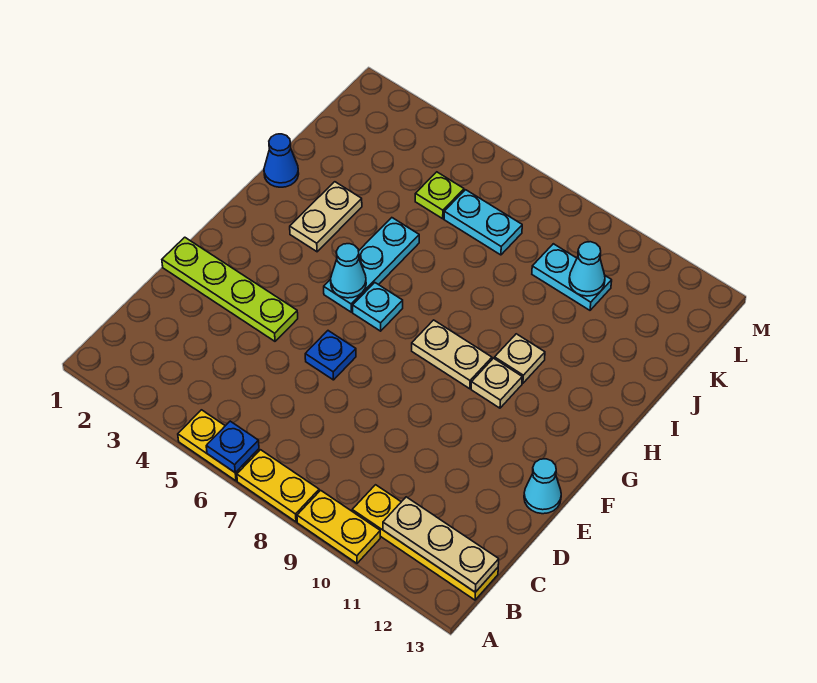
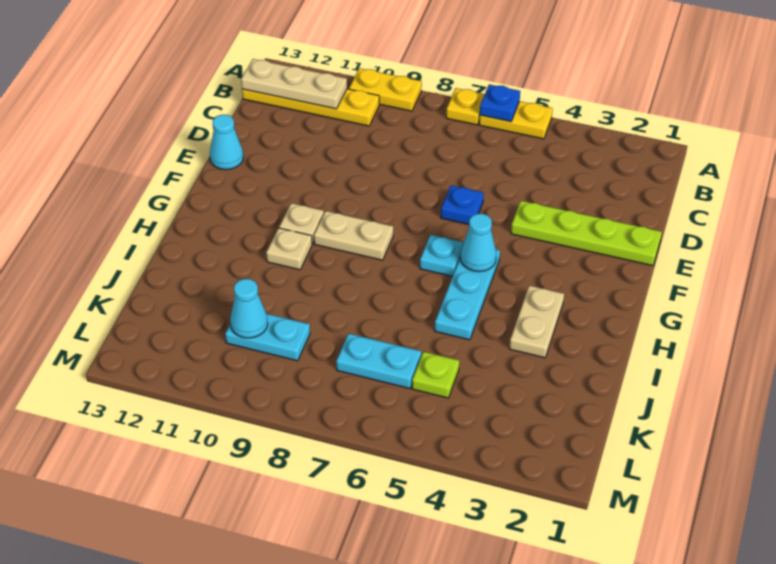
yellow 1x2 plate [237,450,319,522] -> yellow 1x1 plate [446,88,485,125]
blue 1x1 cone [264,134,299,187] -> none

